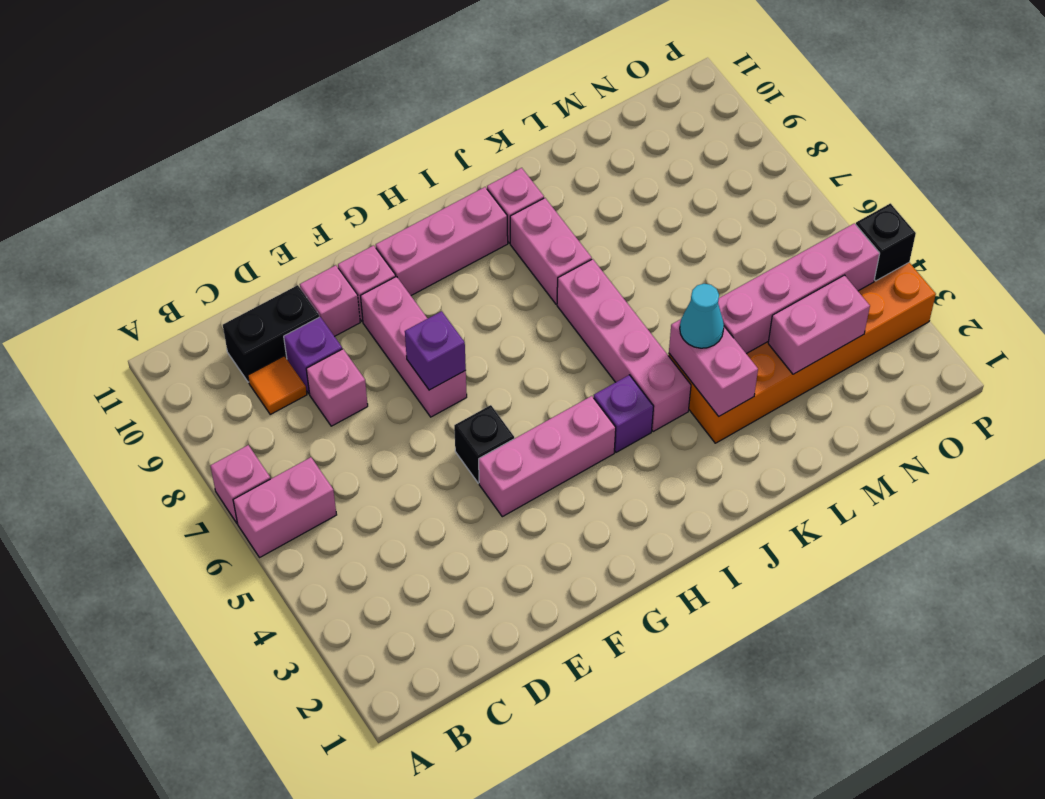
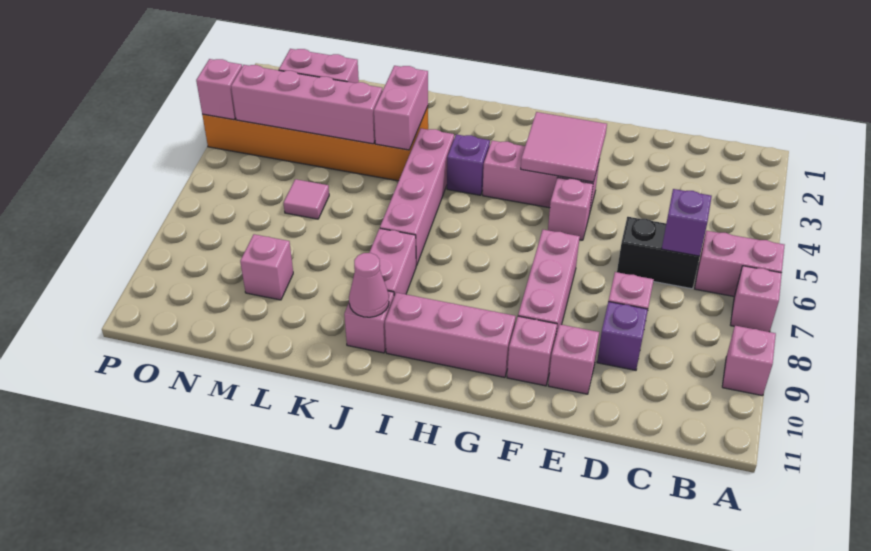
none -> pink 1x1 brick [722,326,776,396]
orange 1x1 tile [248,356,307,414] -> none
black 1x2 brick [223,285,319,382] -> black 1x2 brick moved to [617,217,700,289]
none -> pink 2x2 tile [521,112,607,182]
black 1x1 brick [454,405,514,483] -> pink 1x1 brick [548,178,593,240]
purple 1x1 brick [405,311,466,390] -> purple 1x1 brick moved to [662,189,712,256]
none -> pink 1x1 cone [349,253,389,317]
cyan 1x1 cone [680,284,724,348] -> none
none -> pink 1x1 tile [284,179,329,219]
none -> pink 1x1 brick [240,234,293,300]
black 1x1 brick [856,203,916,281] -> pink 1x1 brick [196,59,242,120]

